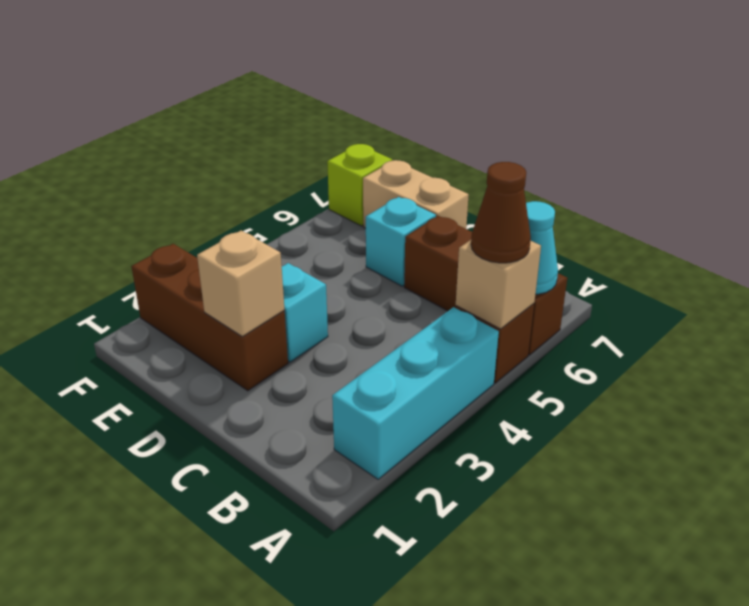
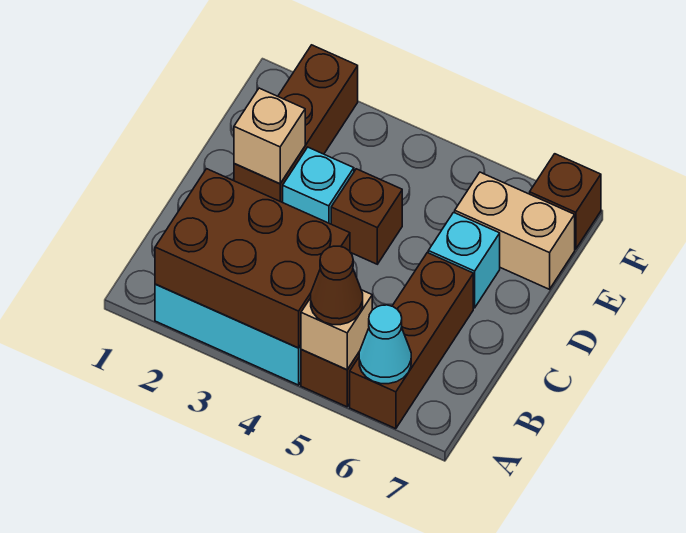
none -> brown 2x3 brick [155,169,350,348]
none -> brown 1x1 brick [331,169,402,264]
tan 1x2 brick [363,160,469,229] -> tan 1x2 brick turned to [455,172,575,289]
lime 1x1 brick [327,144,393,226] -> brown 1x1 brick [530,154,601,249]

